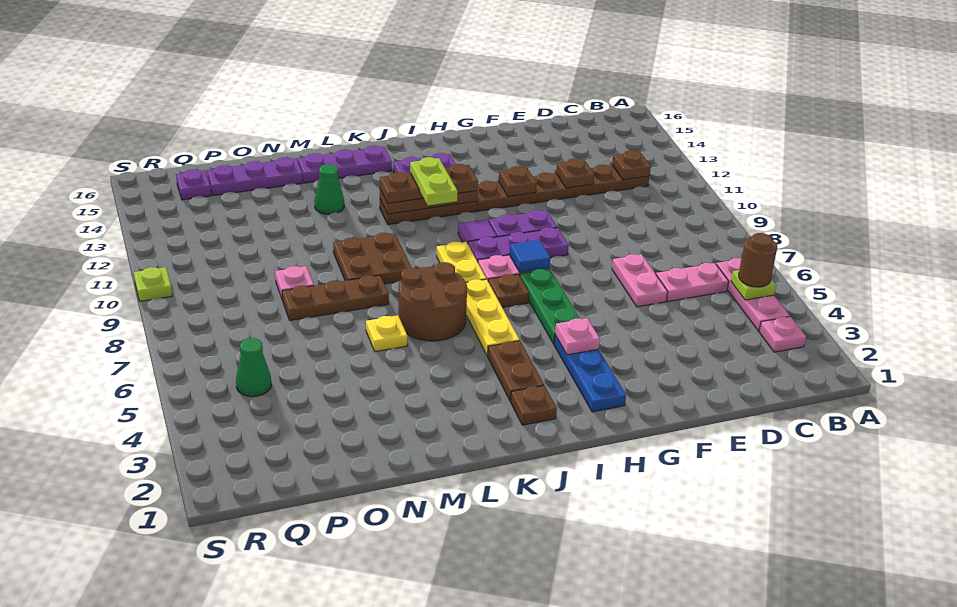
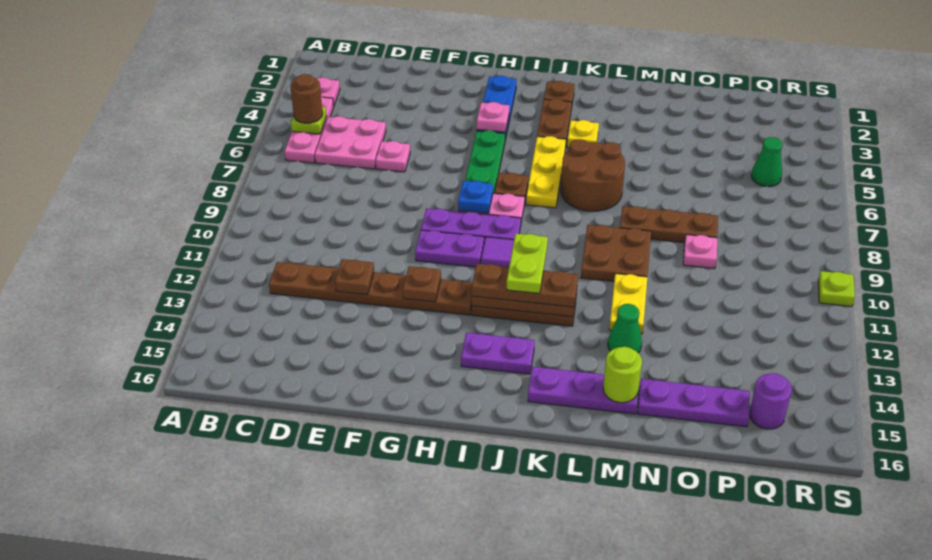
pink 1x2 plate [656,263,729,301] -> pink 2x2 plate [315,116,386,169]
brown 1x1 plate [612,150,651,180] -> none
pink 1x2 plate [612,254,668,307] -> pink 1x1 plate [376,141,410,172]
blue 1x1 tile [509,240,550,273] -> blue 1x1 plate [458,181,493,213]
yellow 1x2 plate [437,242,486,283] -> yellow 1x2 plate moved to [609,274,647,334]
yellow 1x1 plate [366,316,407,352] -> yellow 1x1 plate moved to [567,120,599,148]
none -> lime 1x1 round brick [603,347,642,403]
purple 1x1 plate [176,169,211,200] -> purple 1x1 round brick [749,373,792,429]

